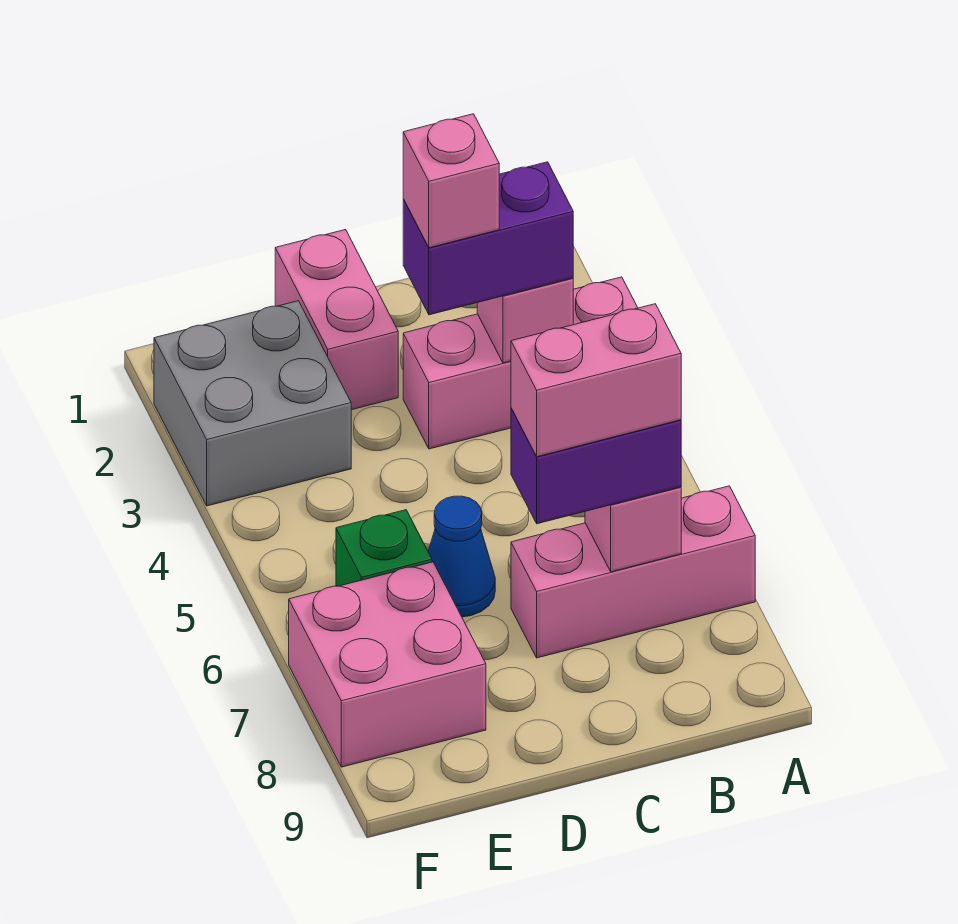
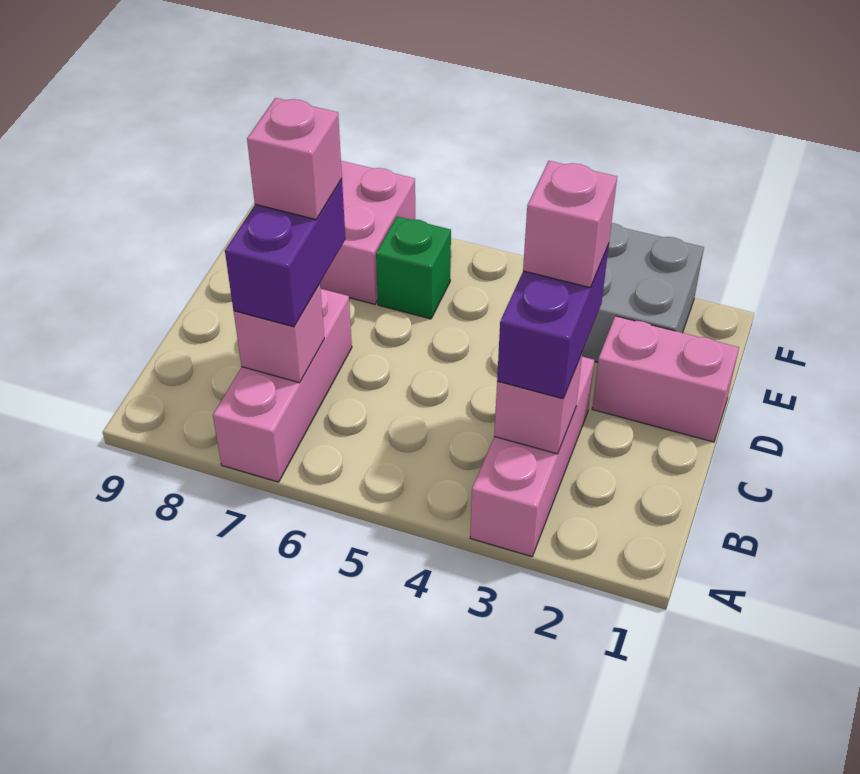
pink 1x2 brick [511,304,681,457] -> pink 1x1 brick [247,98,342,219]
blue 1x1 cone [428,496,495,617] -> none

